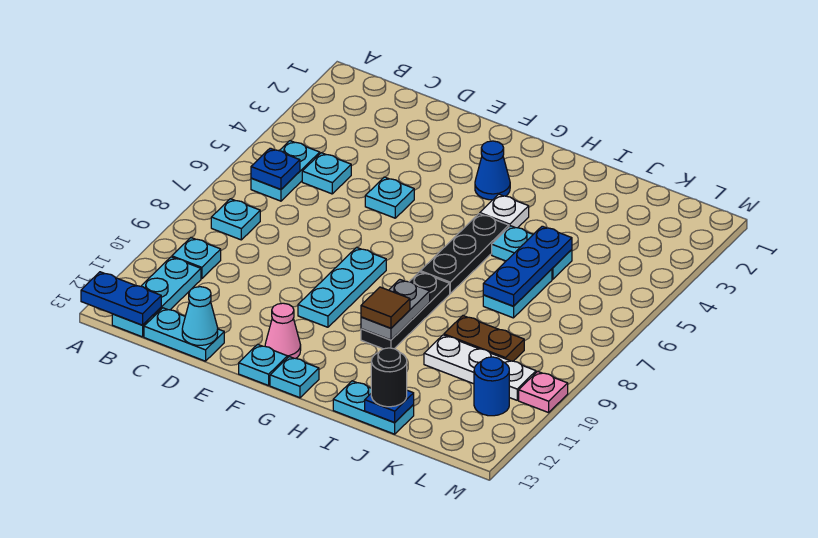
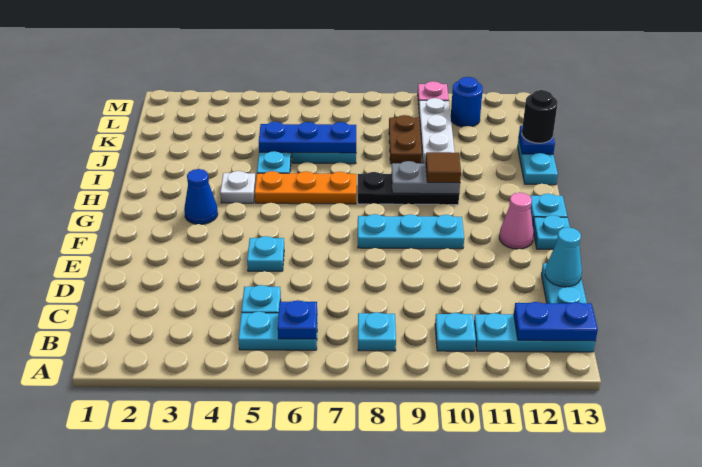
blue 1x2 plate [81,272,161,325] -> blue 1x2 plate turned to [514,302,598,341]
black 1x3 plate [420,214,509,293] -> orange 1x3 plate [255,171,356,204]

